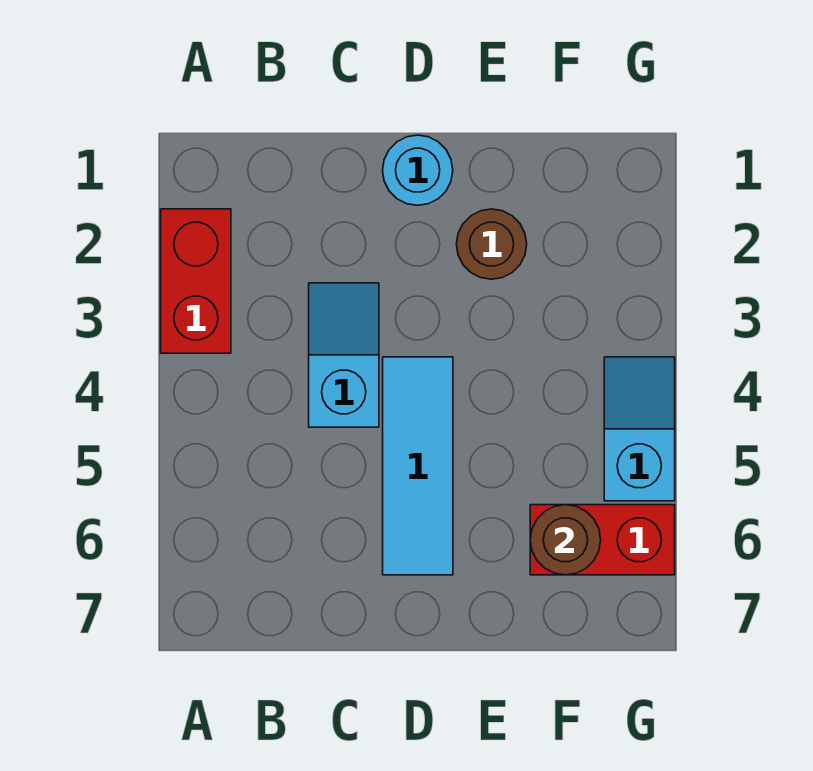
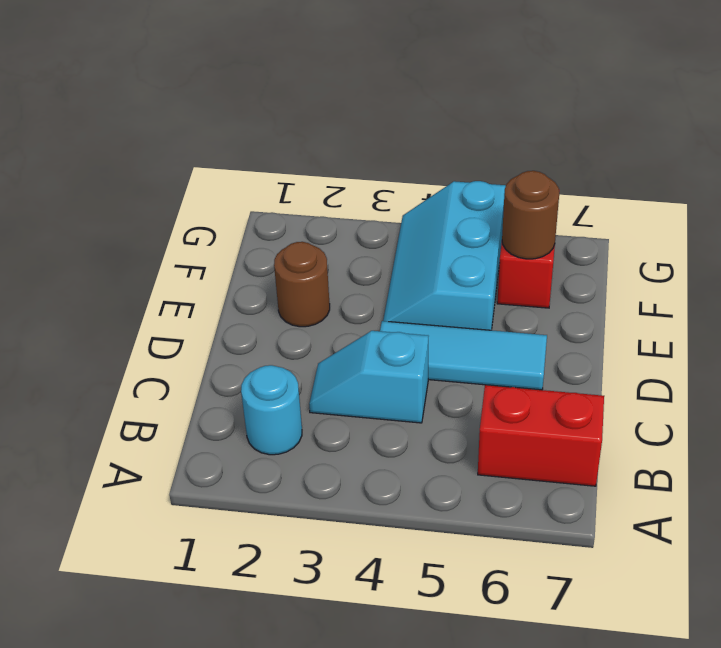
red 1x2 brick [161,209,231,353] -> red 1x2 brick moved to [478,385,604,486]
cyan 1x1 round brick [383,135,453,205] -> cyan 1x1 round brick moved to [241,365,302,455]
cyan 1x2 slope [604,357,675,501] -> cyan 2x3 slope [383,181,506,330]

